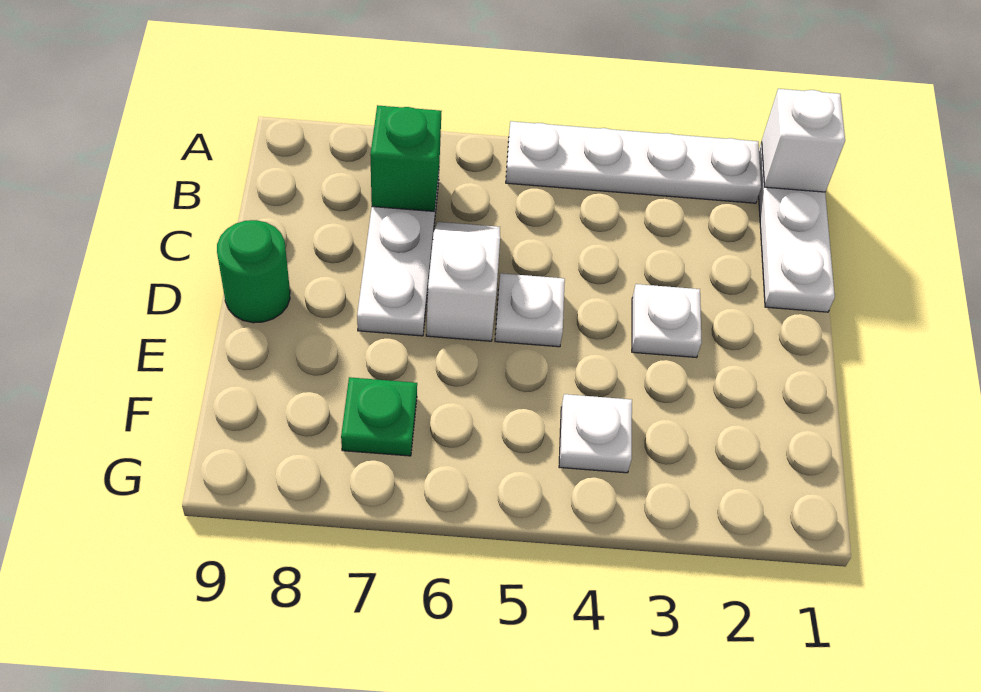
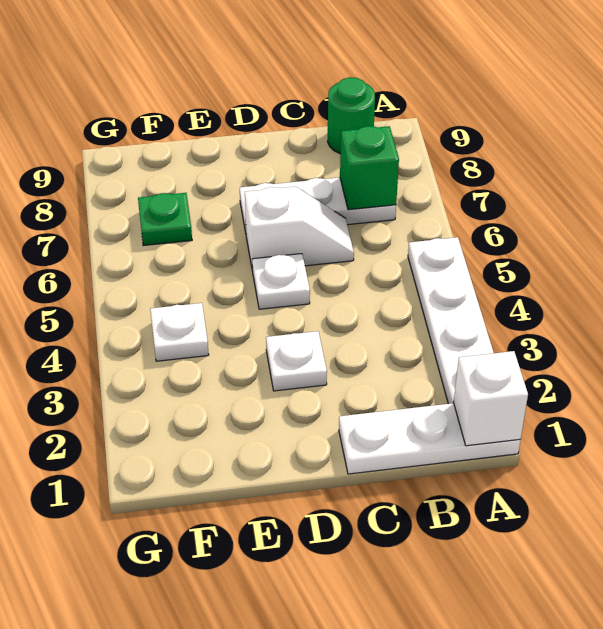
green 1x1 round brick [217,220,290,323] -> green 1x1 round brick moved to [328,77,375,154]

